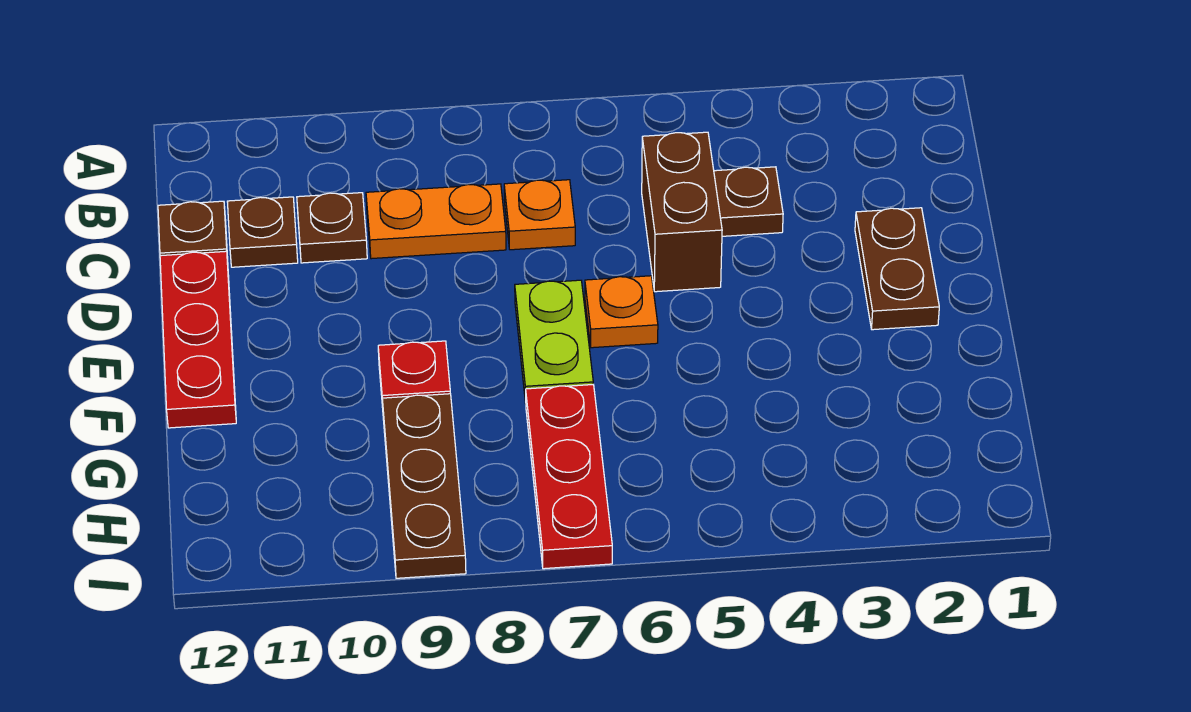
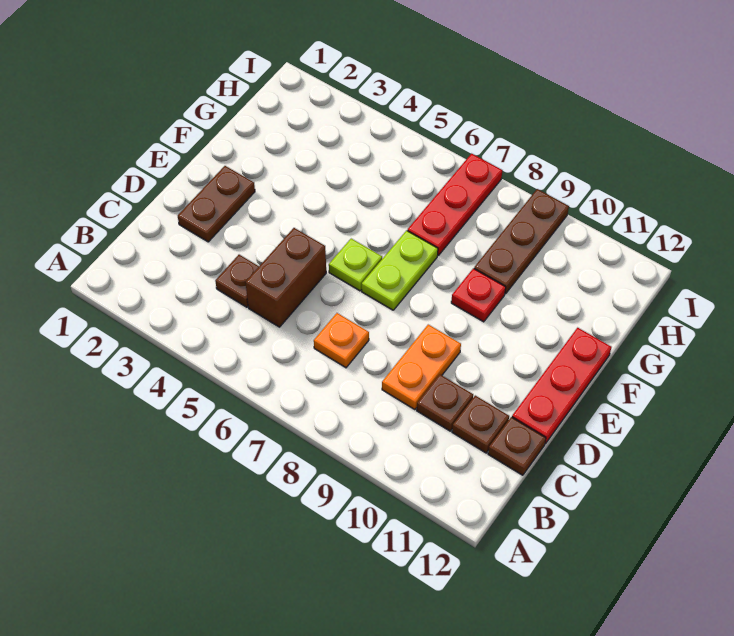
orange 1x2 plate [366,184,506,259] -> orange 1x2 plate turned to [382,325,461,410]
orange 1x1 plate [585,276,658,348] -> lime 1x1 plate [329,239,382,291]

